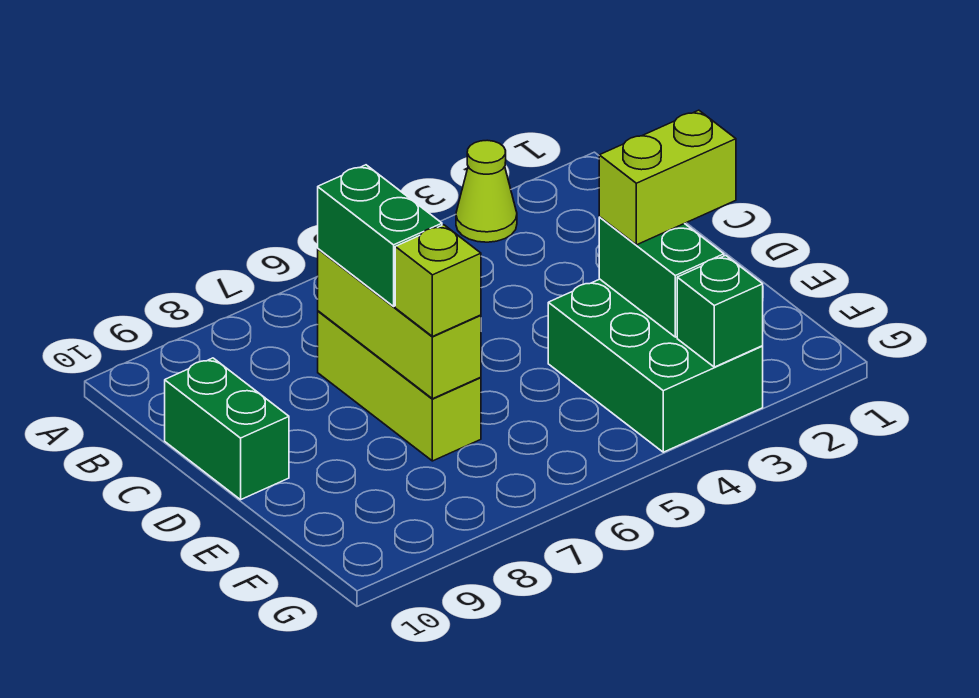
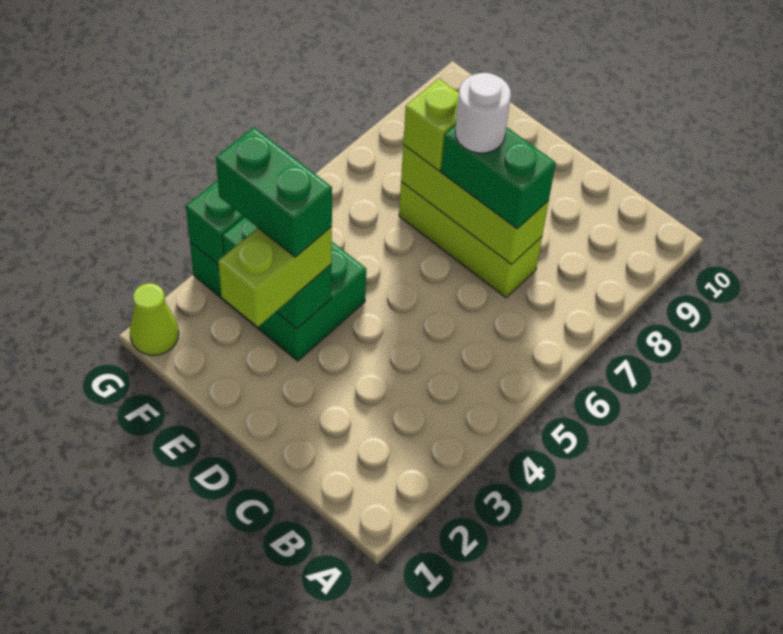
lime 1x1 cone [456,140,517,242] -> lime 1x1 cone moved to [130,283,179,355]
green 1x2 brick [165,358,289,500] -> green 1x2 brick moved to [216,127,332,257]
none -> white 1x1 round brick [455,73,511,153]

